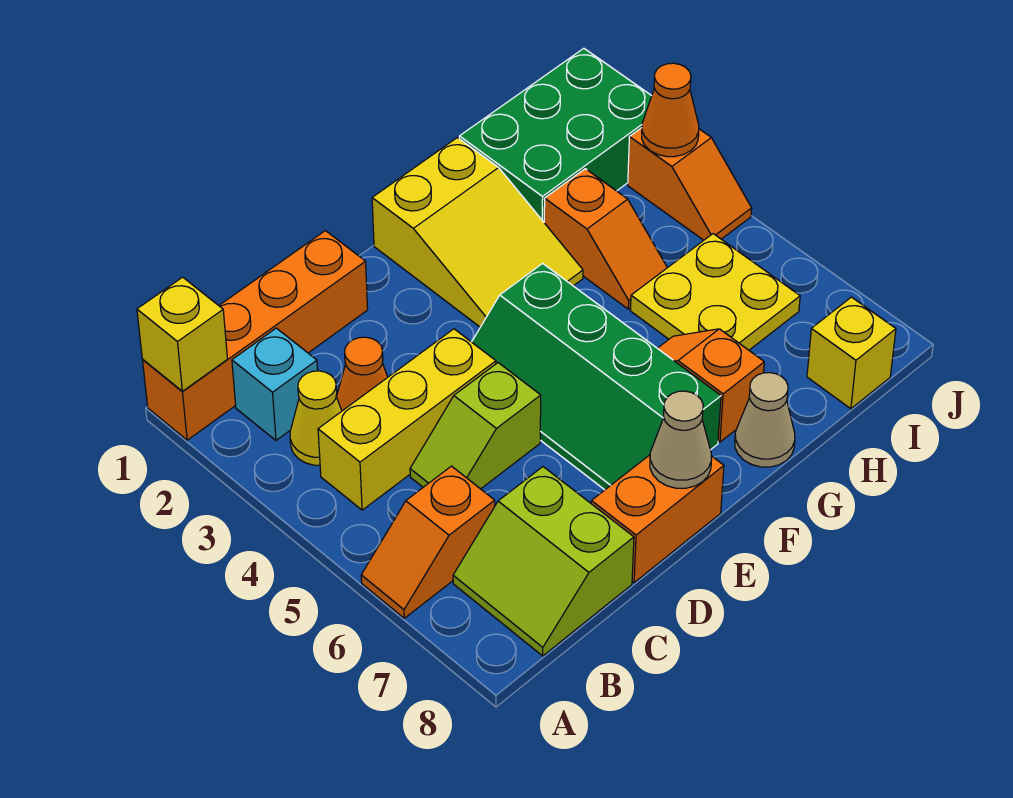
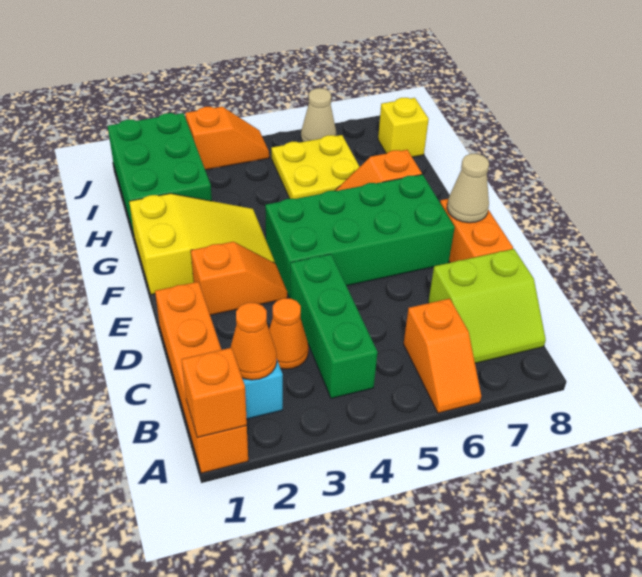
yellow 1x1 brick [137,277,227,392] -> orange 1x1 brick [181,348,247,438]
yellow 1x1 cone [290,371,342,465] -> none
yellow 1x3 brick [318,329,496,510] -> green 1x3 brick [290,254,378,398]
lime 1x2 slope [410,363,541,489] -> none
green 2x4 slope [472,263,721,490] -> green 2x4 brick [265,175,455,298]
tan 1x1 cone [735,373,795,467] -> tan 1x1 cone moved to [301,88,336,142]
orange 1x2 slope [544,169,667,309] -> orange 1x2 slope moved to [191,242,287,315]
orange 1x1 cone [642,63,699,157] -> orange 1x1 cone moved to [231,303,277,380]

